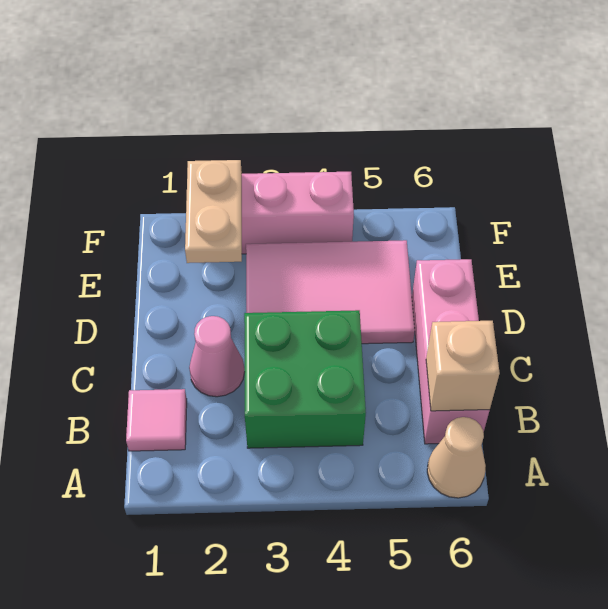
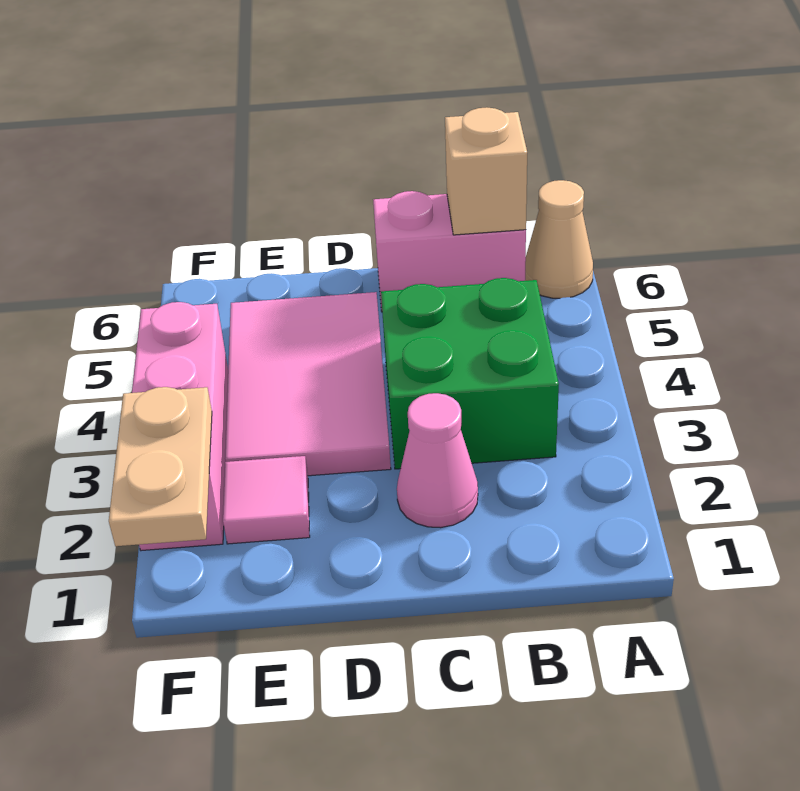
pink 1x1 tile [126,389,187,451] -> pink 1x1 tile moved to [223,456,310,544]
pink 1x3 brick [412,259,490,444] -> pink 1x2 brick [373,191,526,311]
tan 1x2 plate [185,160,242,263] -> tan 1x2 plate turned to [109,387,212,546]

